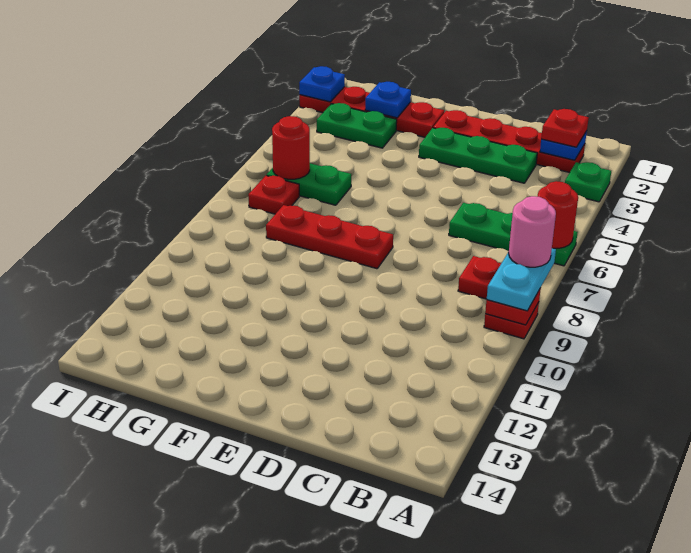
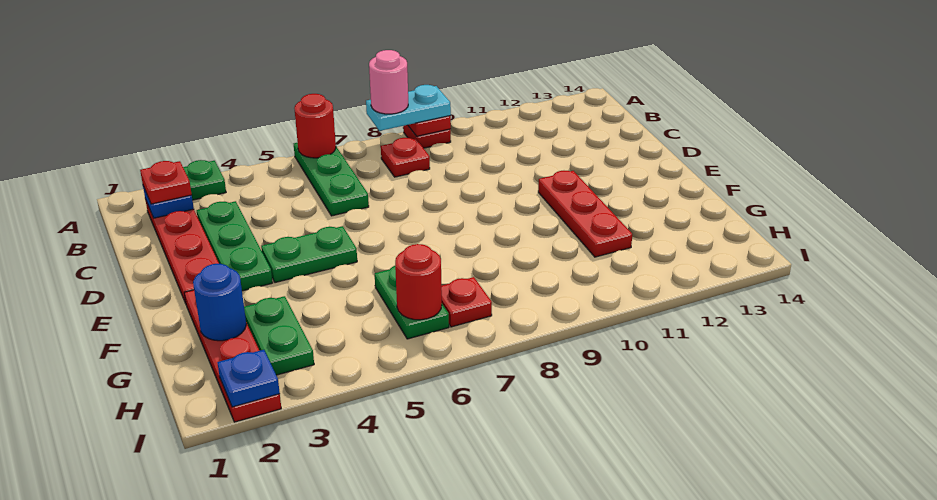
none -> green 1x2 plate [261,226,357,283]
red 1x3 plate [266,205,393,269] -> red 1x3 plate moved to [538,171,632,257]
blue 1x1 plate [365,82,411,118] -> blue 1x1 round brick [193,264,246,341]

